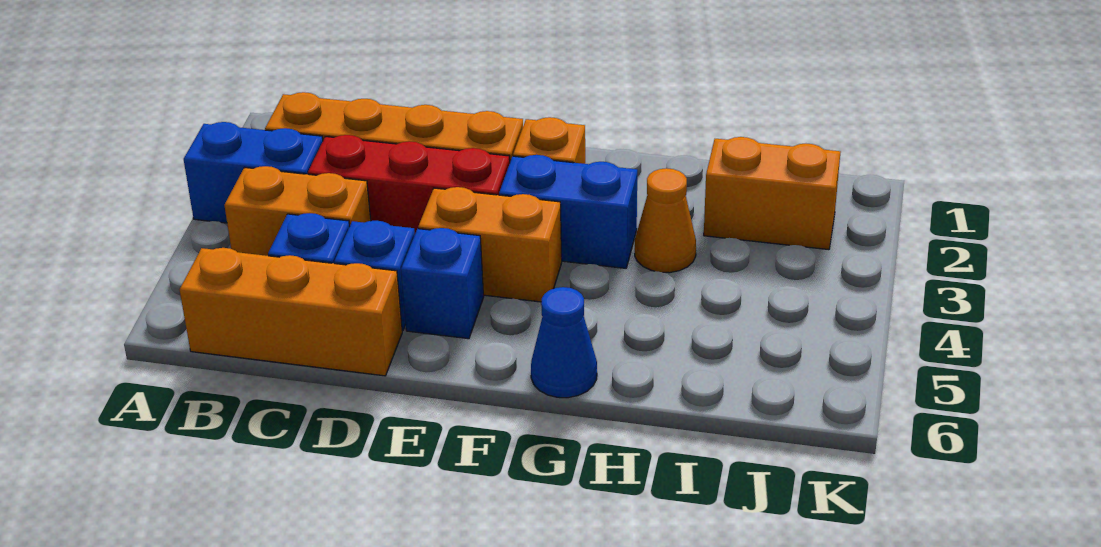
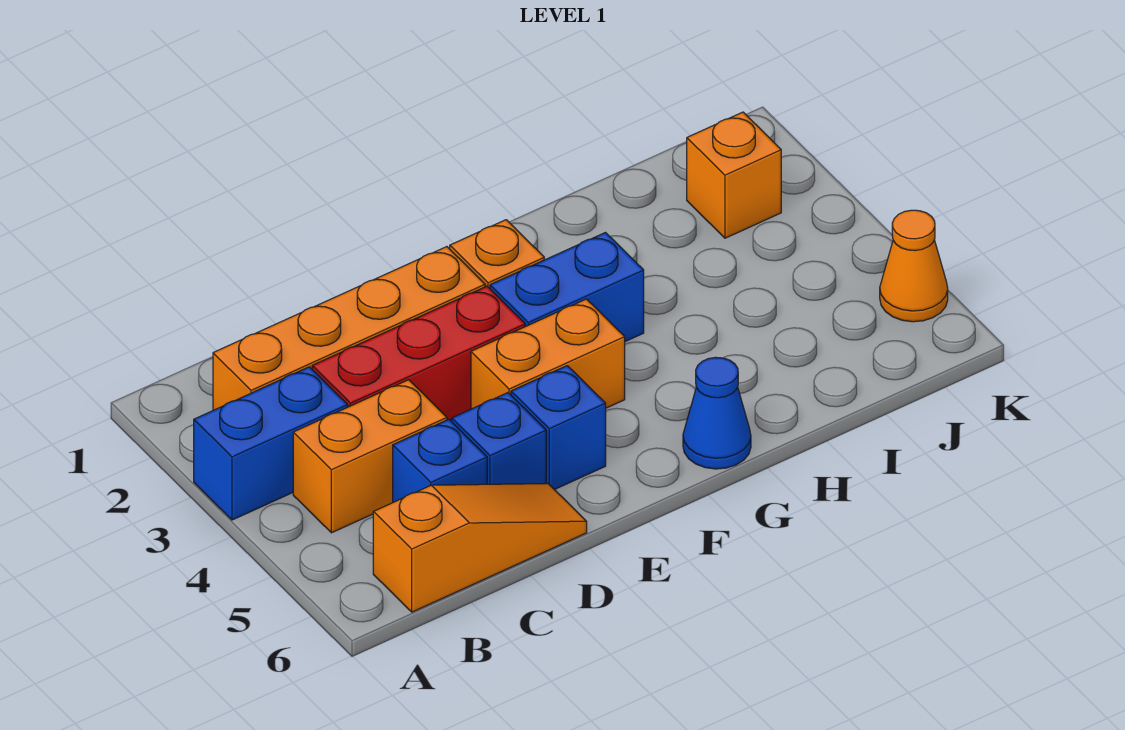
orange 1x3 brick [180,248,402,376] -> orange 1x3 slope [373,483,587,612]
orange 1x1 cone [635,168,696,273] -> orange 1x1 cone moved to [880,210,948,322]
orange 1x2 brick [704,137,840,250] -> orange 1x1 brick [687,112,781,238]

